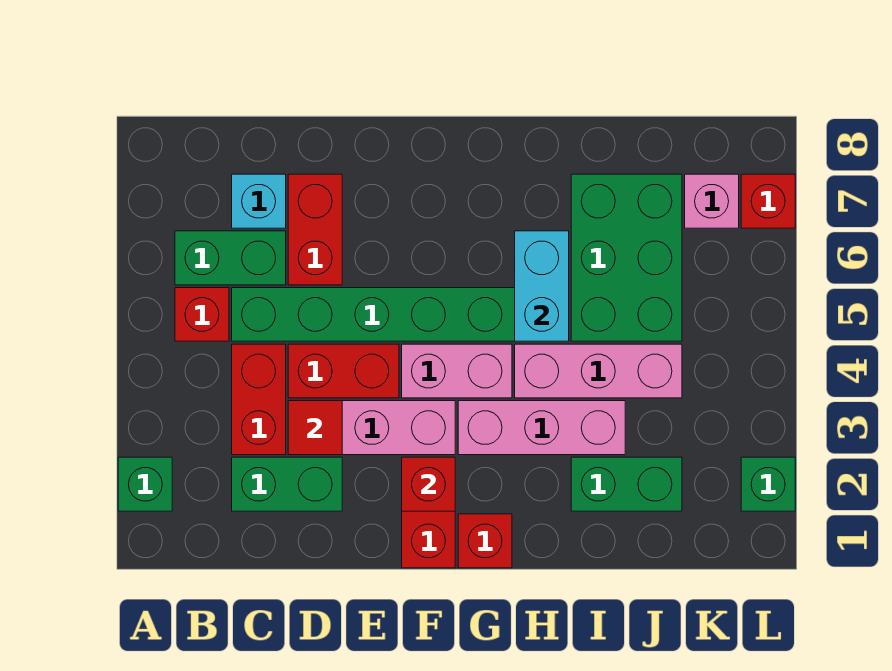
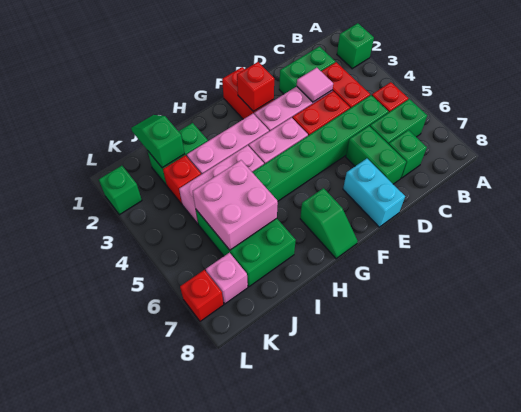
cyan 1x1 brick [232,174,286,228] -> green 1x1 brick [389,130,427,178]
red 1x1 tile [288,401,342,455] -> pink 1x1 tile [297,68,333,102]
red 1x2 brick [288,174,342,285] -> green 1x2 brick [346,126,406,184]
red 1x1 brick [458,514,512,568] -> red 1x1 brick moved to [163,155,201,204]
none -> green 1x2 slope [300,188,358,259]
cyan 1x2 brick [515,231,569,341] -> cyan 1x2 brick moved to [343,159,405,227]
none -> pink 2x2 brick [193,160,278,250]
none -> green 1x2 slope [131,115,185,168]

